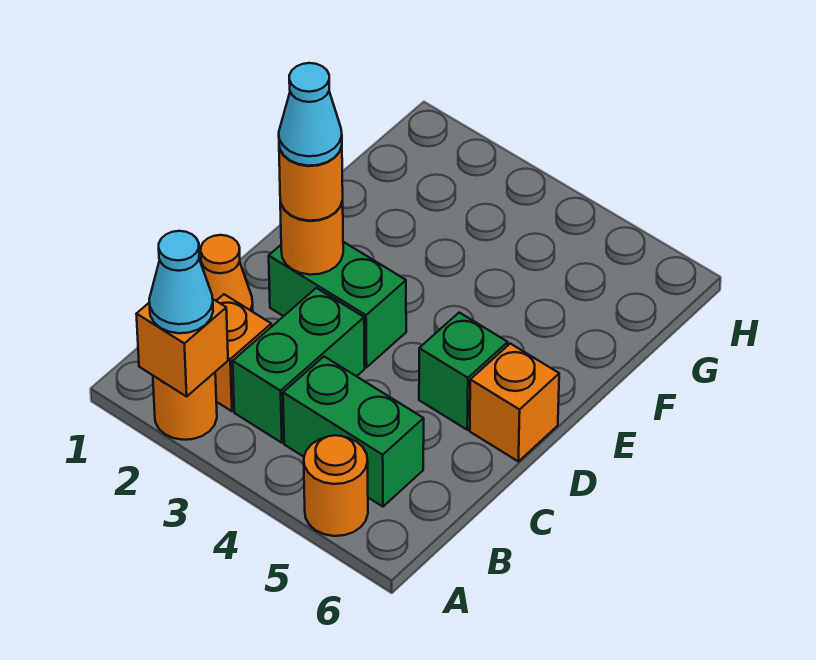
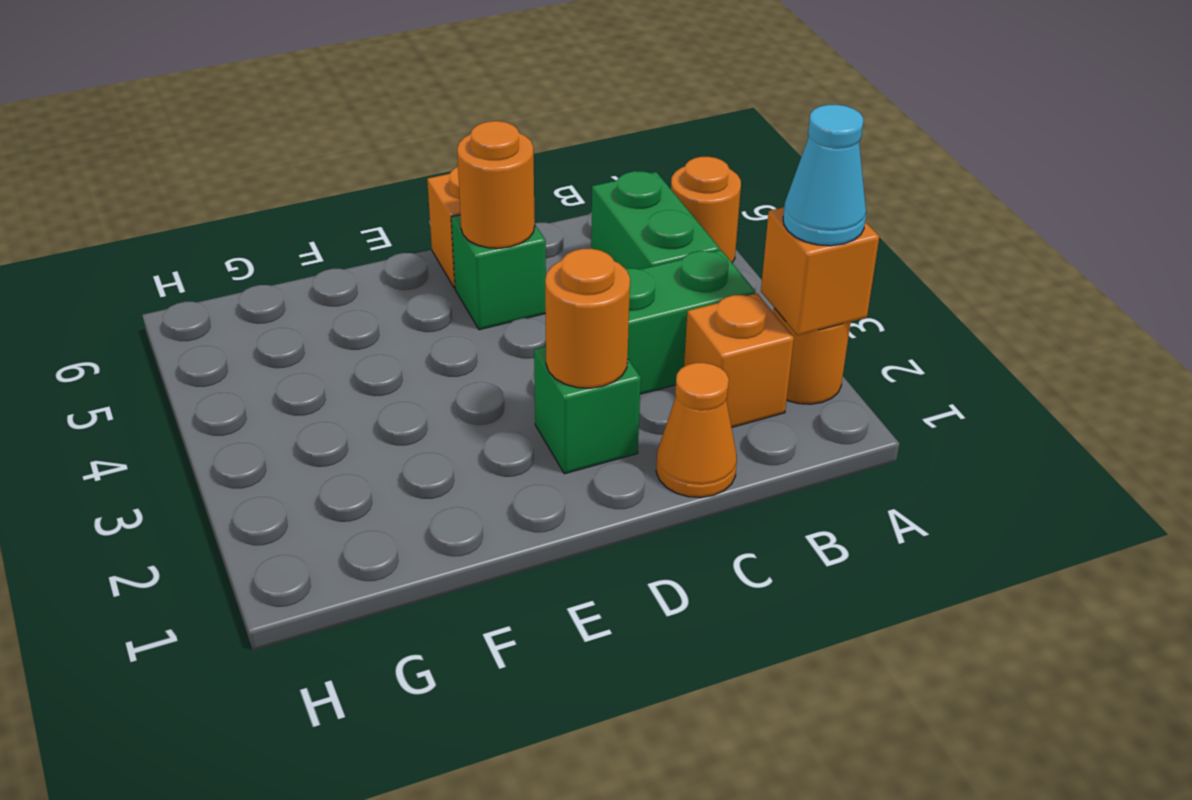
green 1x2 brick [269,242,406,367] -> green 1x1 brick [534,346,641,474]
orange 1x1 round brick [279,146,343,221] -> orange 1x1 round brick moved to [457,121,535,248]
cyan 1x1 cone [279,63,342,166] -> none

